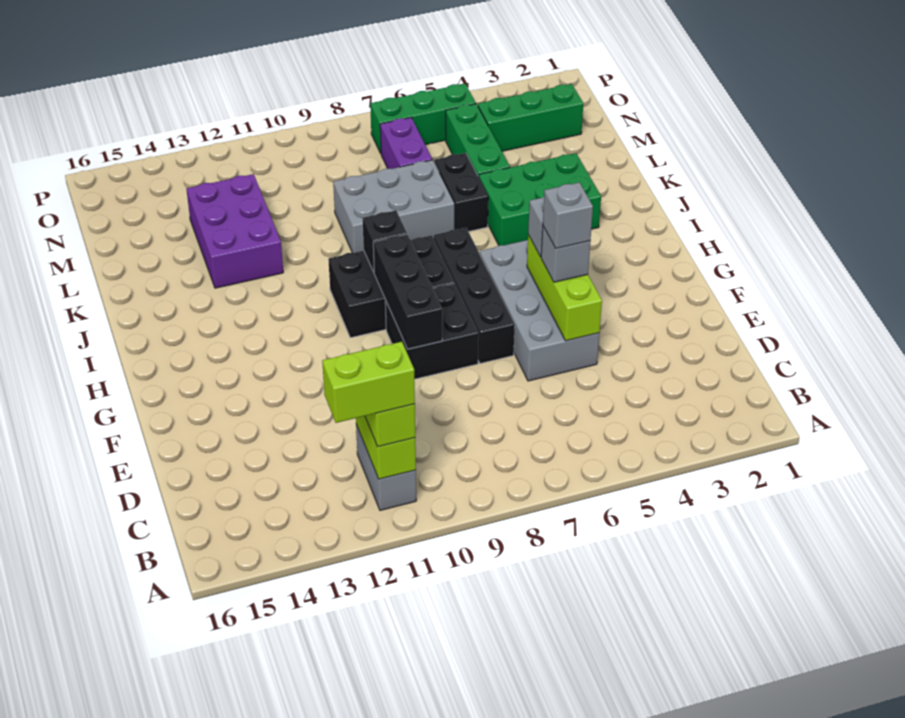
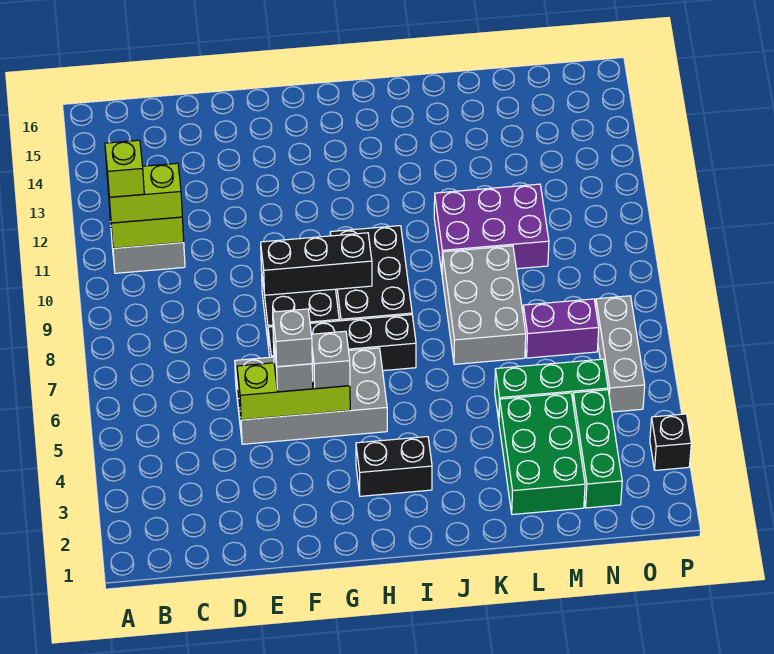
lime 1x2 brick [322,342,415,423] -> lime 1x1 brick [105,140,144,197]
black 1x1 brick [362,210,407,272] -> black 1x1 brick moved to [650,414,691,470]
green 2x3 brick [479,153,601,246] -> green 2x3 brick moved to [499,393,585,515]
black 1x2 brick [434,153,488,231] -> black 1x2 brick moved to [356,437,432,496]
purple 2x3 brick [187,174,283,288] -> purple 2x3 brick moved to [434,184,549,272]
green 1x3 brick [370,84,476,153] -> grey 1x3 brick [596,296,645,412]

